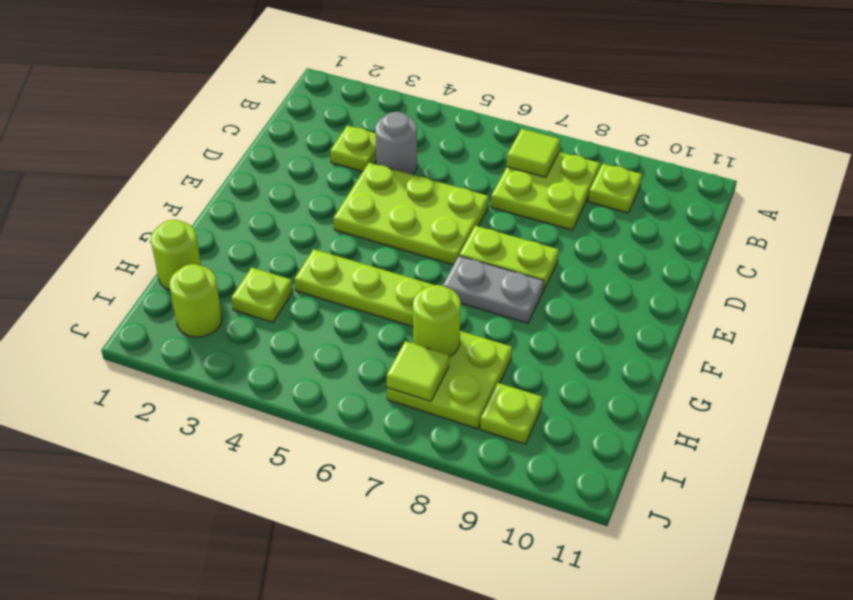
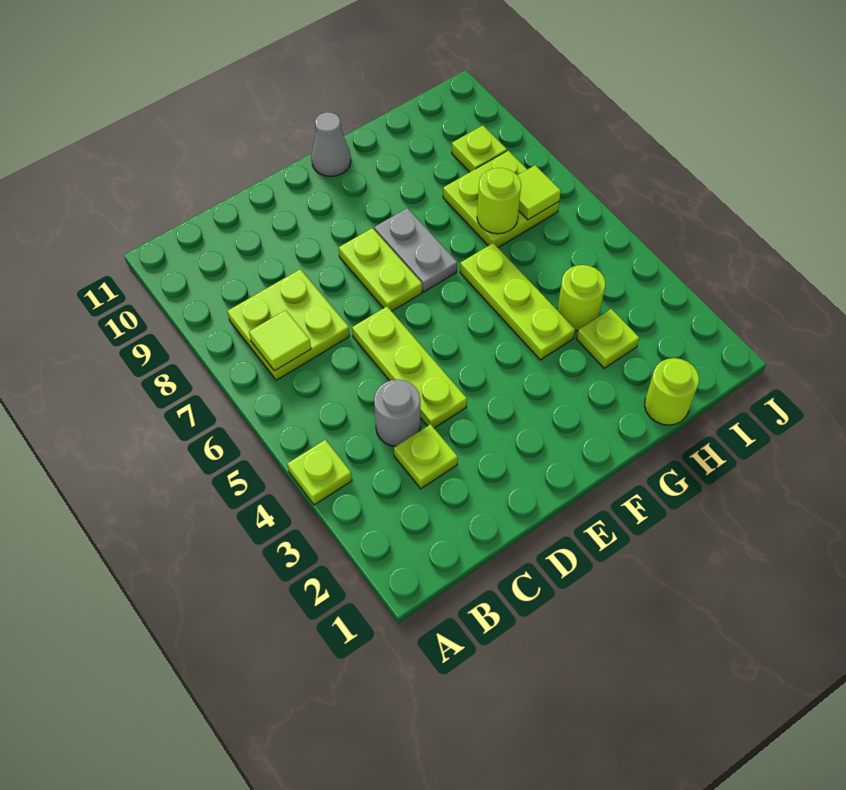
lime 1x1 plate [588,164,642,213] -> lime 1x1 plate moved to [287,440,352,505]
lime 2x3 plate [334,163,489,265] -> lime 1x3 plate [352,307,467,428]
none -> grey 1x1 cone [311,112,351,176]
lime 1x1 round brick [169,264,222,337] -> lime 1x1 round brick moved to [557,265,605,331]

